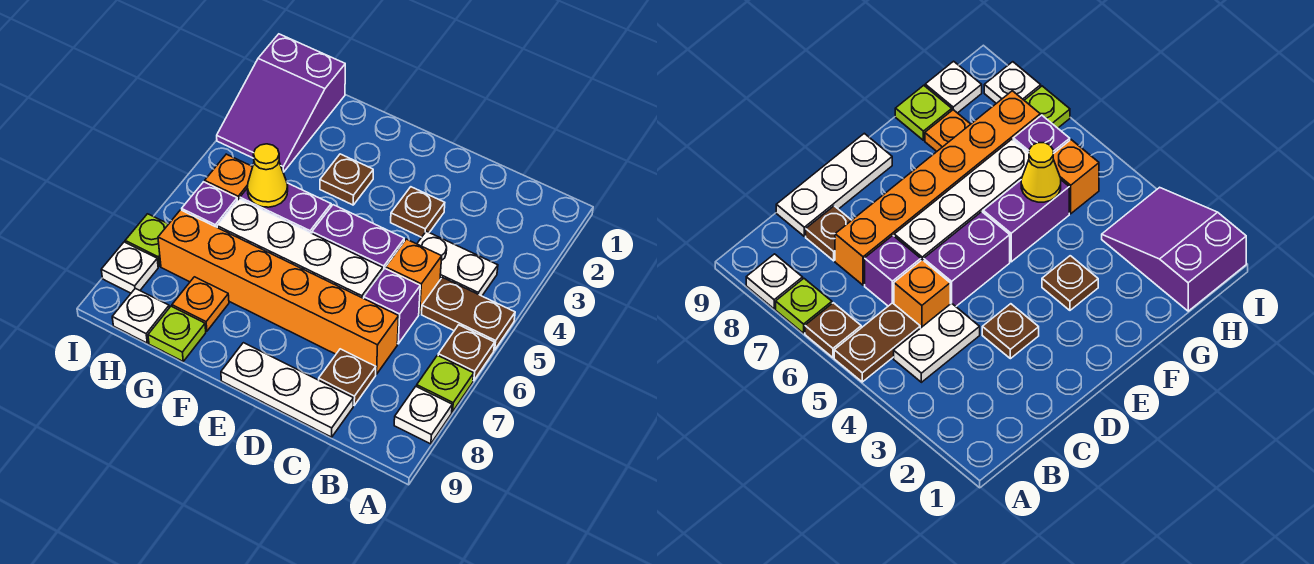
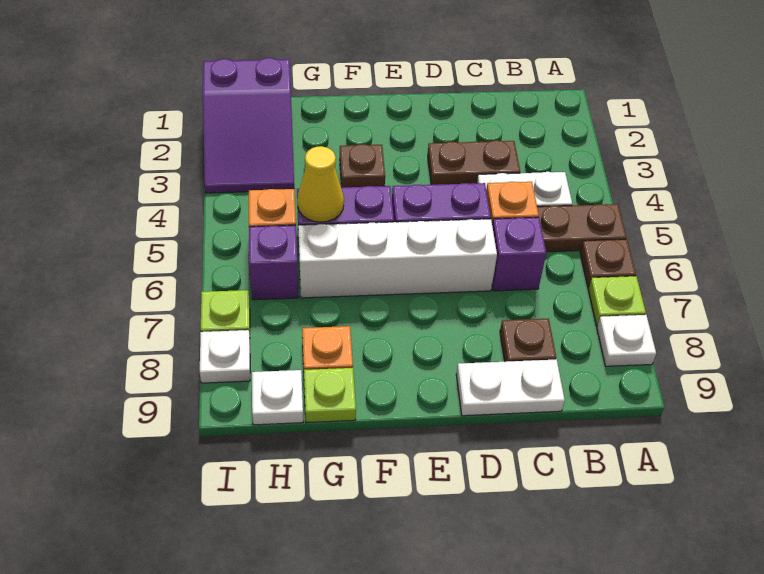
orange 1x6 brick [158,210,399,374] -> none
white 1x3 plate [221,343,353,437] -> white 1x2 plate [456,359,565,416]
brown 1x1 plate [391,187,445,237] -> brown 1x2 plate [428,140,520,185]

